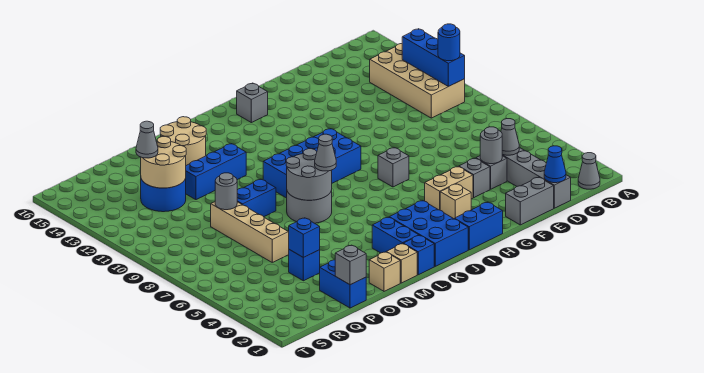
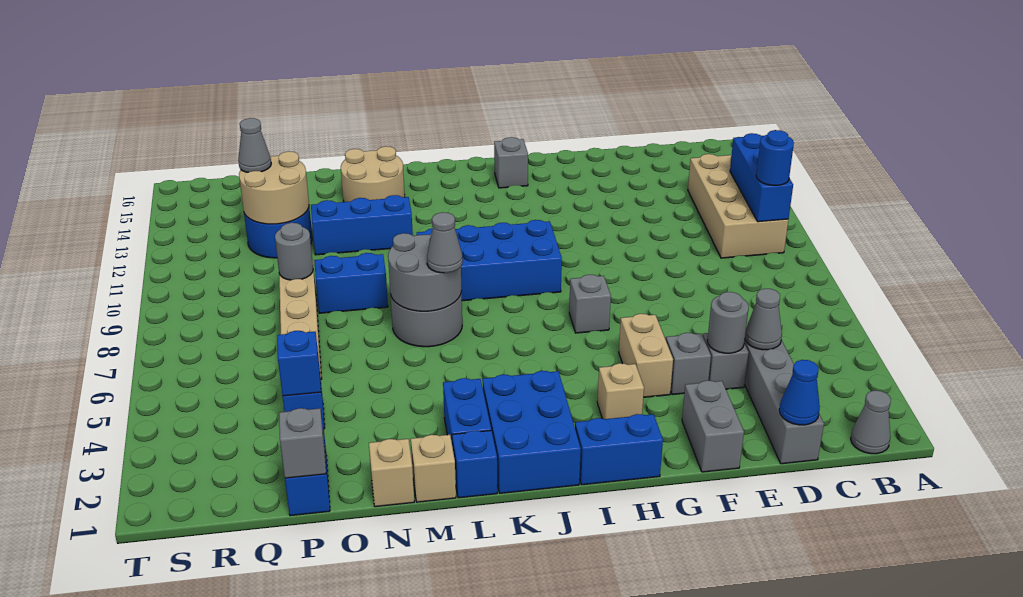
grey 1x2 brick [506,177,554,225] -> grey 1x2 brick turned to [682,381,744,472]
tan 1x2 brick [425,166,473,210] -> tan 1x2 brick turned to [619,314,673,397]

